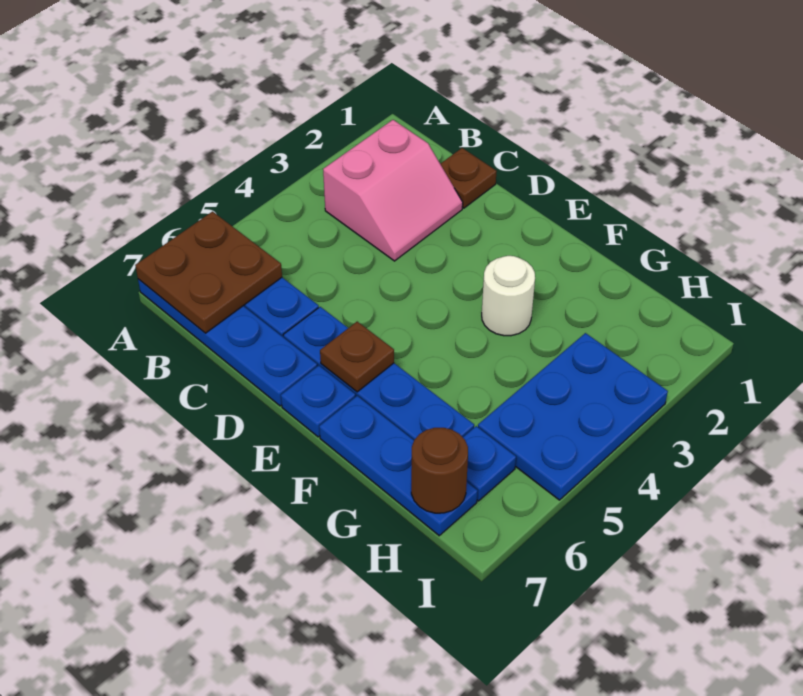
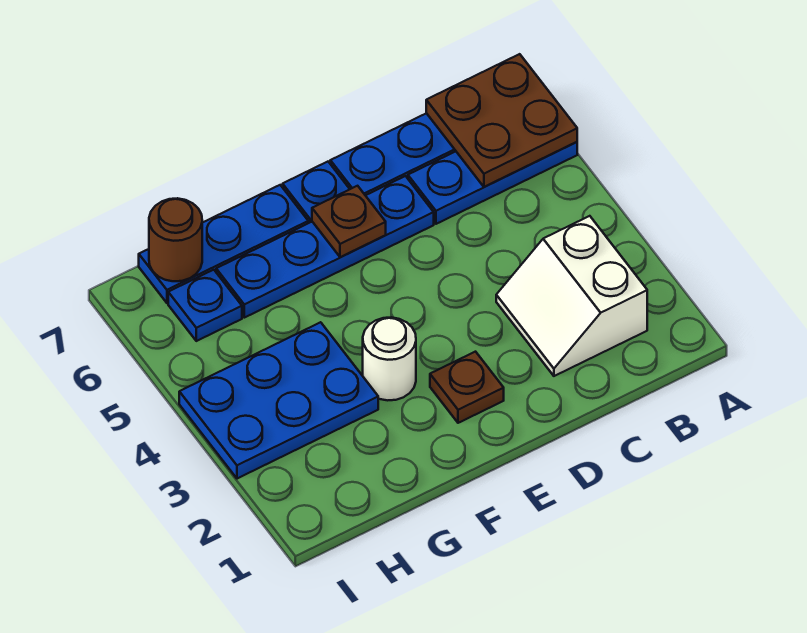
pink 2x2 slope [323,120,463,261] -> white 2x2 slope [496,216,647,376]
brown 1x1 plate [441,148,497,208] -> brown 1x1 plate moved to [430,352,504,423]
blue 2x3 plate [478,333,668,500] -> blue 2x3 plate turned to [179,322,378,479]

